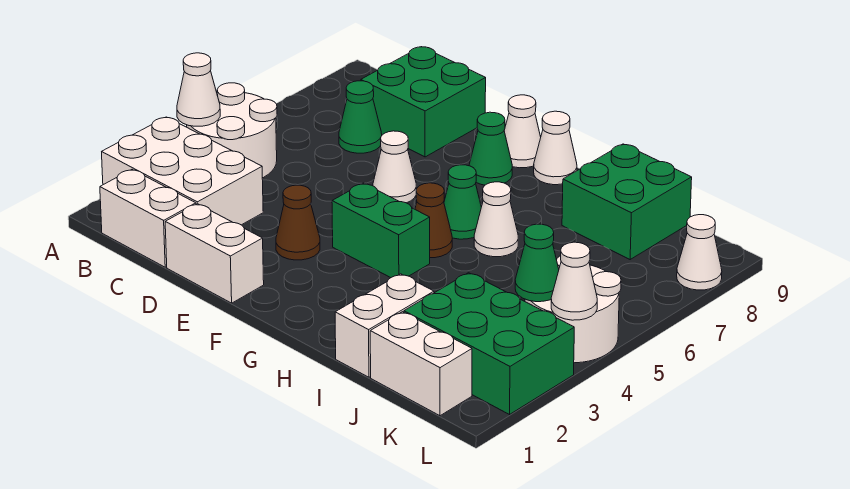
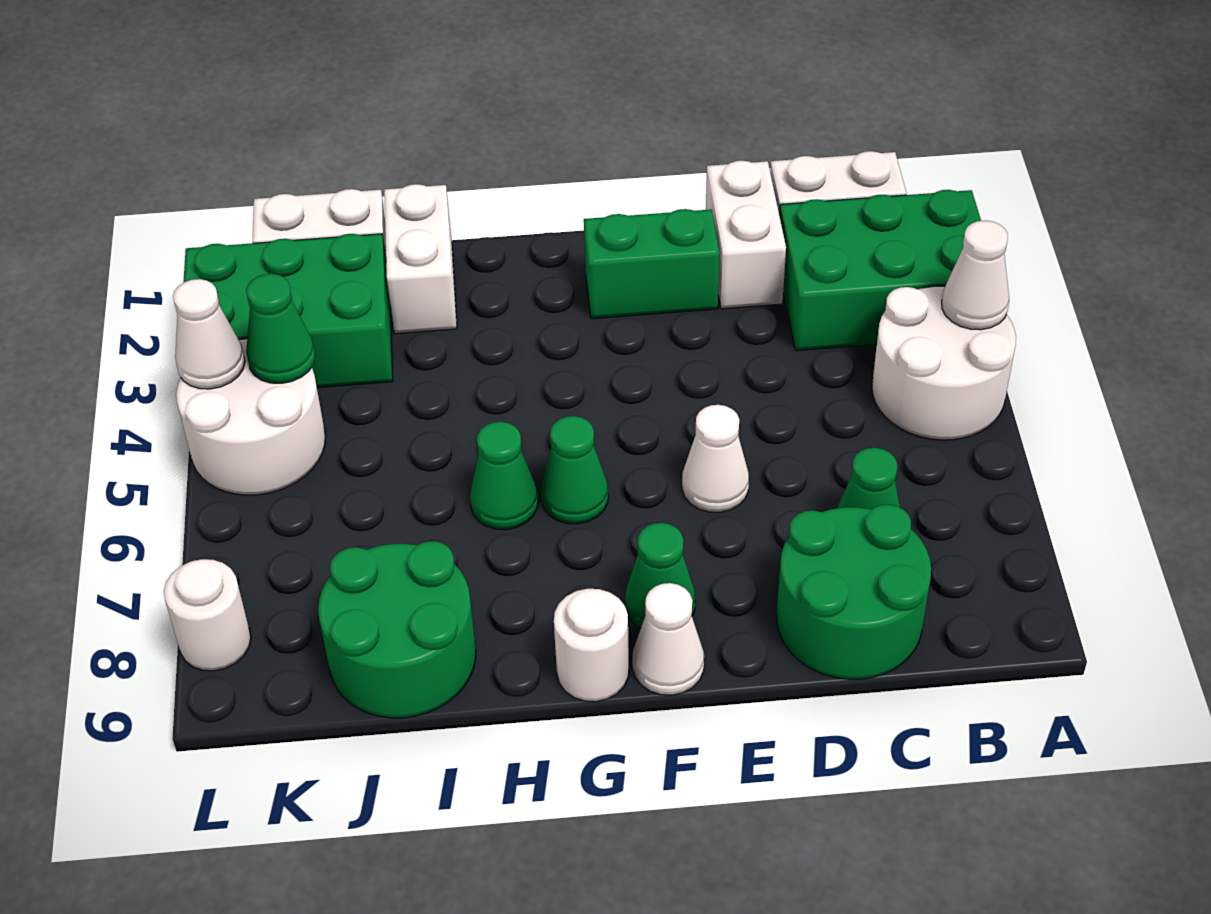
white 2x3 brick [102,117,263,225] -> green 2x3 brick [779,190,981,351]
green 2x2 brick [361,47,486,157] -> green 2x2 round brick [776,504,931,679]
white 1x2 brick [165,204,264,303] -> white 1x2 brick turned to [706,161,786,309]
brown 1x1 cone [276,185,320,260] -> none
green 1x2 brick [332,183,430,278] -> green 1x2 brick moved to [584,209,720,319]
brown 1x1 cone [415,183,452,258] -> none
white 1x1 cone [534,111,577,185] -> white 1x1 round brick [554,589,629,702]
white 1x1 cone [474,182,518,257] -> green 1x1 cone [470,422,538,530]
green 2x2 brick [562,144,692,259] -> green 2x2 round brick [318,541,476,718]
white 1x1 cone [677,215,722,290] -> white 1x1 round brick [164,559,251,671]

